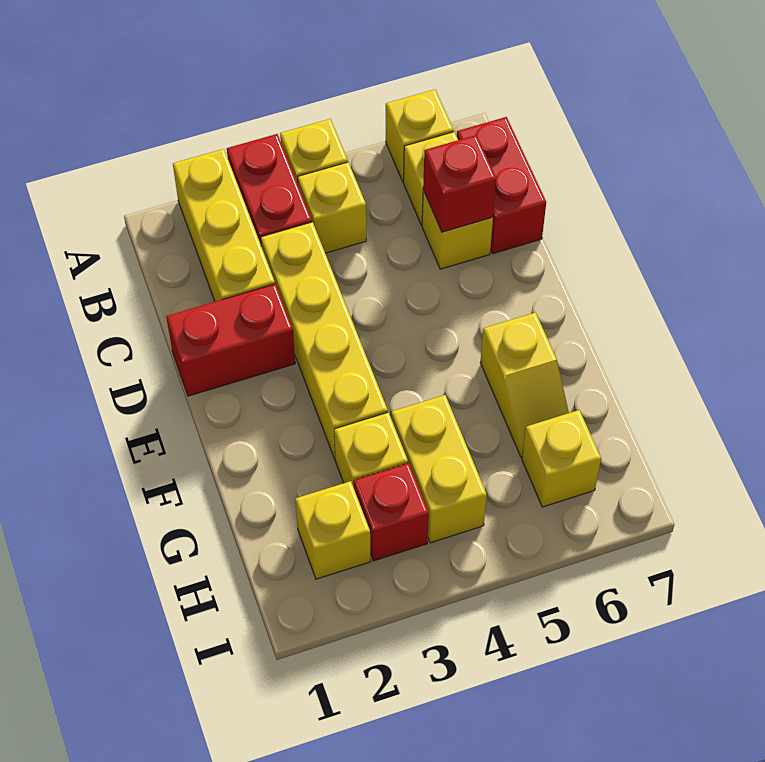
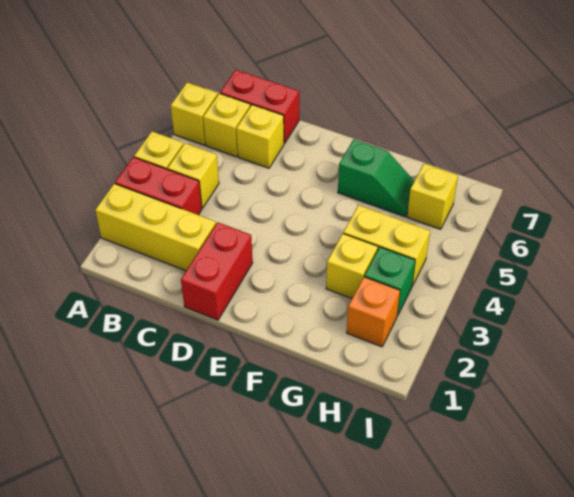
yellow 1x4 brick [261,222,388,459] -> none
red 1x1 brick [423,135,496,232] -> none
yellow 1x2 slope [480,313,569,457] -> green 1x2 slope [338,139,414,217]
yellow 1x1 brick [295,481,370,579] -> orange 1x1 brick [347,277,400,347]
red 1x1 brick [354,463,429,561] -> green 1x1 brick [365,247,415,316]

